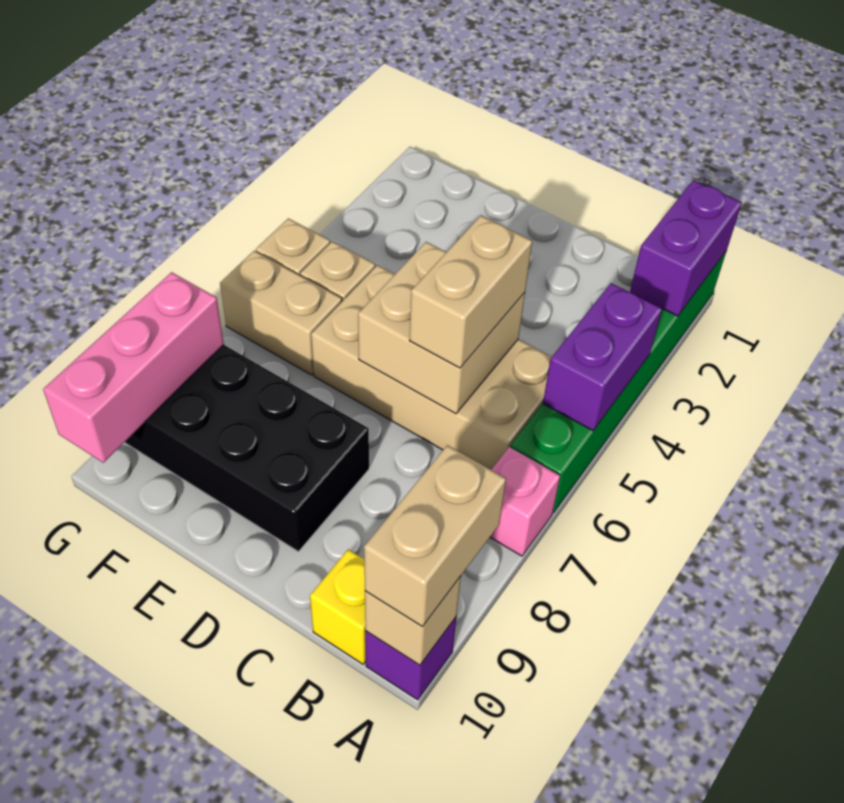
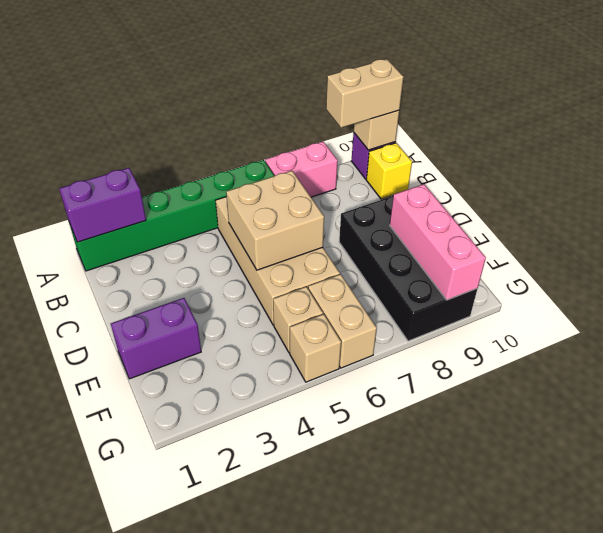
purple 1x2 brick [543,283,662,431] -> purple 1x2 brick moved to [111,298,201,379]
pink 1x1 brick [490,447,560,556] -> pink 1x2 brick [265,142,338,197]
tan 1x2 brick [409,216,532,368] -> none
pink 1x3 brick [43,272,224,463] -> pink 1x3 brick turned to [390,184,486,300]

